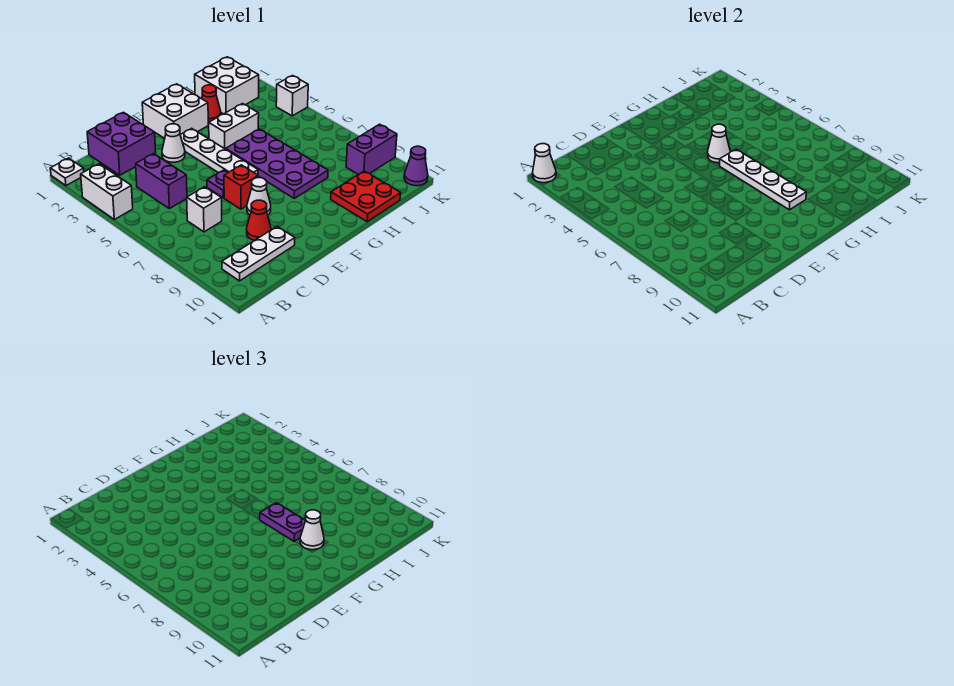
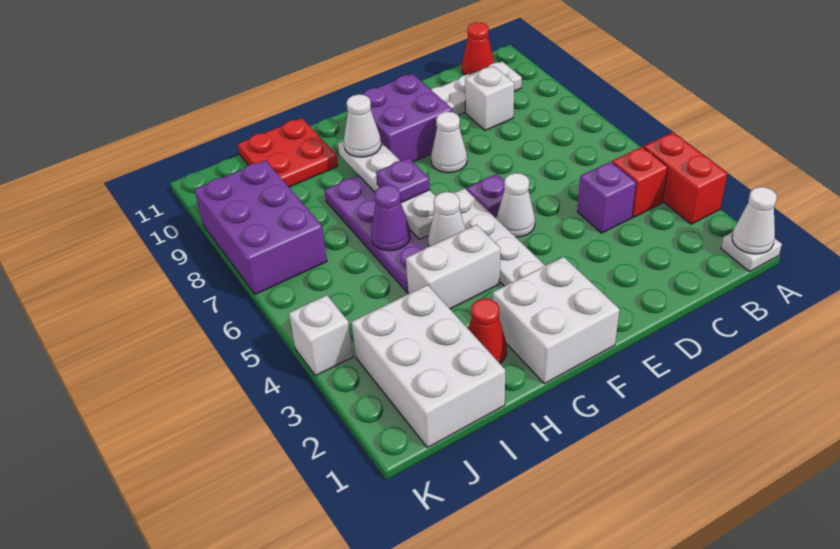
white 1x2 brick [81,164,133,220] -> red 1x2 brick [644,132,727,224]
purple 2x2 brick [87,112,156,175] -> purple 2x2 brick moved to [361,74,452,162]
purple 1x2 brick [136,154,187,209] -> purple 1x1 brick [577,162,636,233]
white 1x1 brick [187,187,222,232] -> white 1x1 brick moved to [465,66,514,130]
red 1x1 cone [247,200,271,240] -> red 1x1 cone moved to [462,22,494,75]
white 1x1 cone [162,124,185,162] -> white 1x1 cone moved to [496,173,535,237]
red 1x1 brick [224,165,258,209] -> red 1x1 brick moved to [612,147,668,218]
purple 1x2 plate [259,503,305,542] -> purple 1x1 plate [376,158,430,203]
white 2x2 brick [195,57,259,114] -> white 2x3 brick [351,285,505,448]
purple 1x2 brick [346,124,397,174] -> purple 2x3 brick [195,160,327,294]
purple 1x1 cone [404,146,428,186] -> purple 1x1 cone moved to [371,185,410,251]

